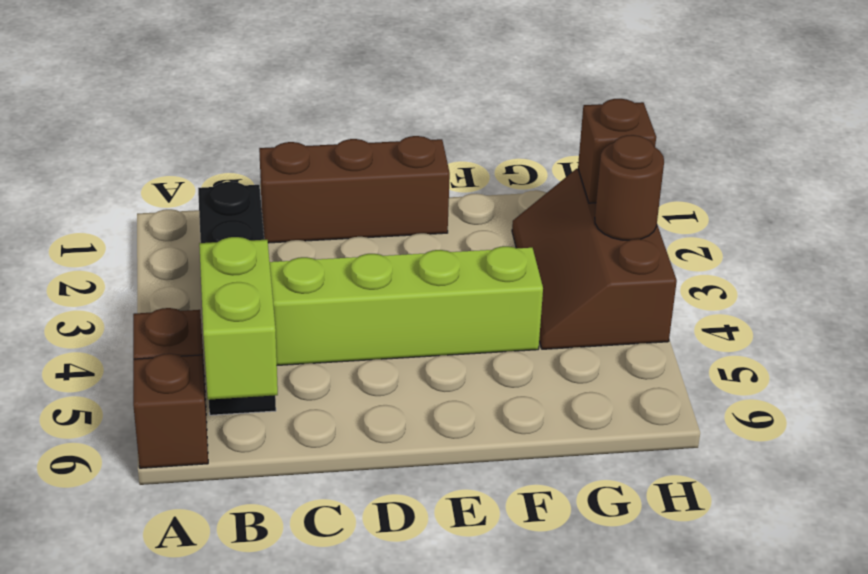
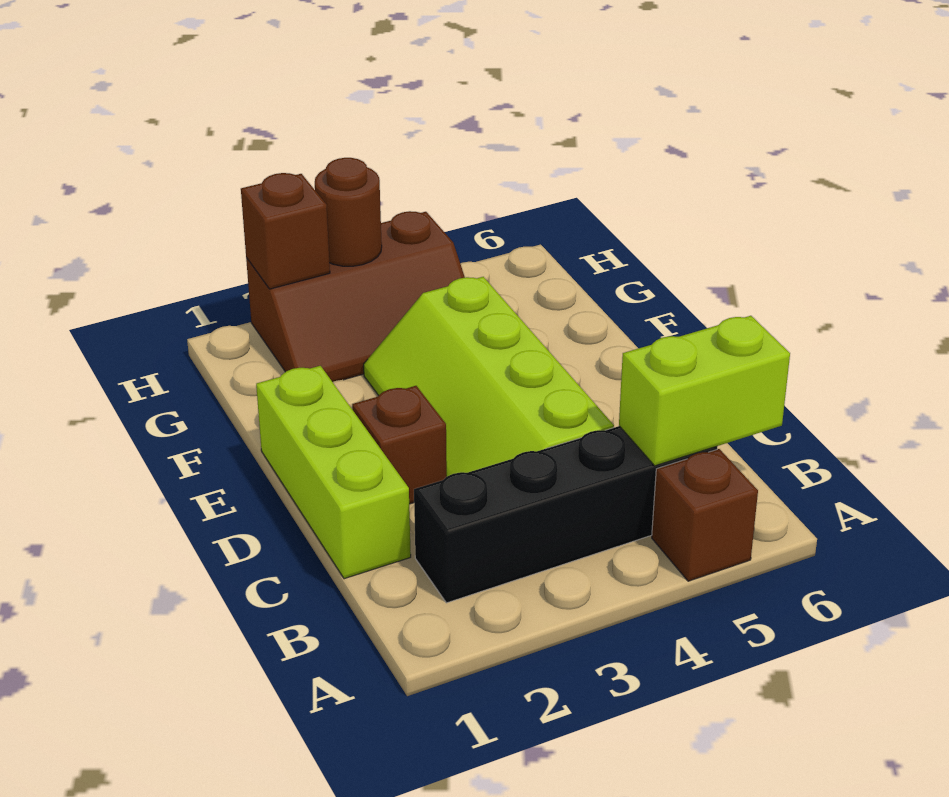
brown 1x1 brick [133,354,208,468] -> brown 1x1 brick moved to [352,386,447,504]
brown 1x3 brick [259,136,450,243] -> lime 1x3 brick [256,366,411,579]

